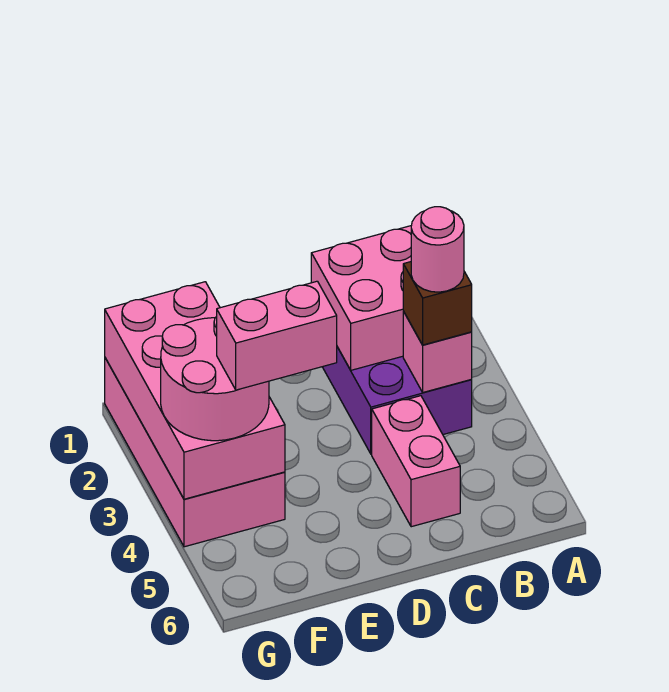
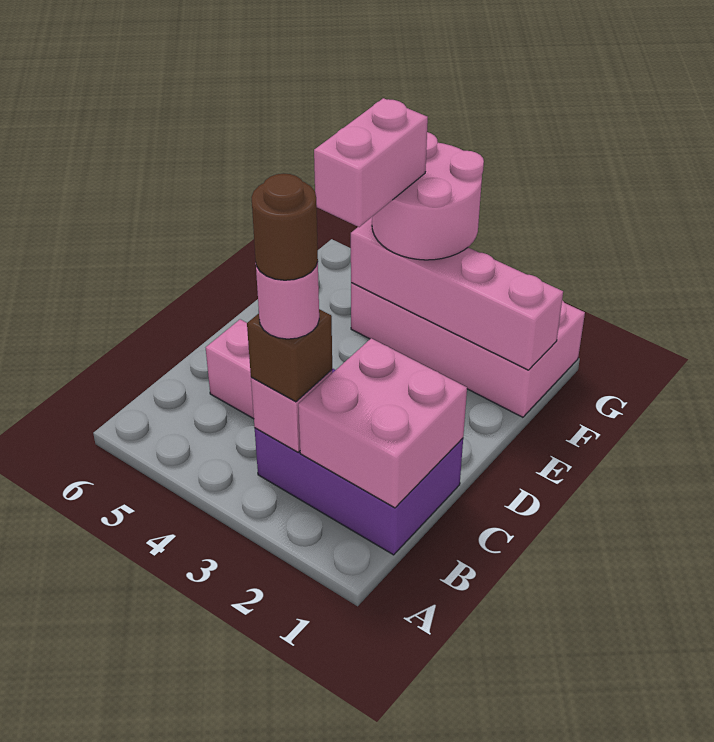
none -> brown 1x1 round brick [251,174,318,280]
pink 2x4 brick [105,282,285,499] -> pink 1x4 brick [351,217,563,370]

